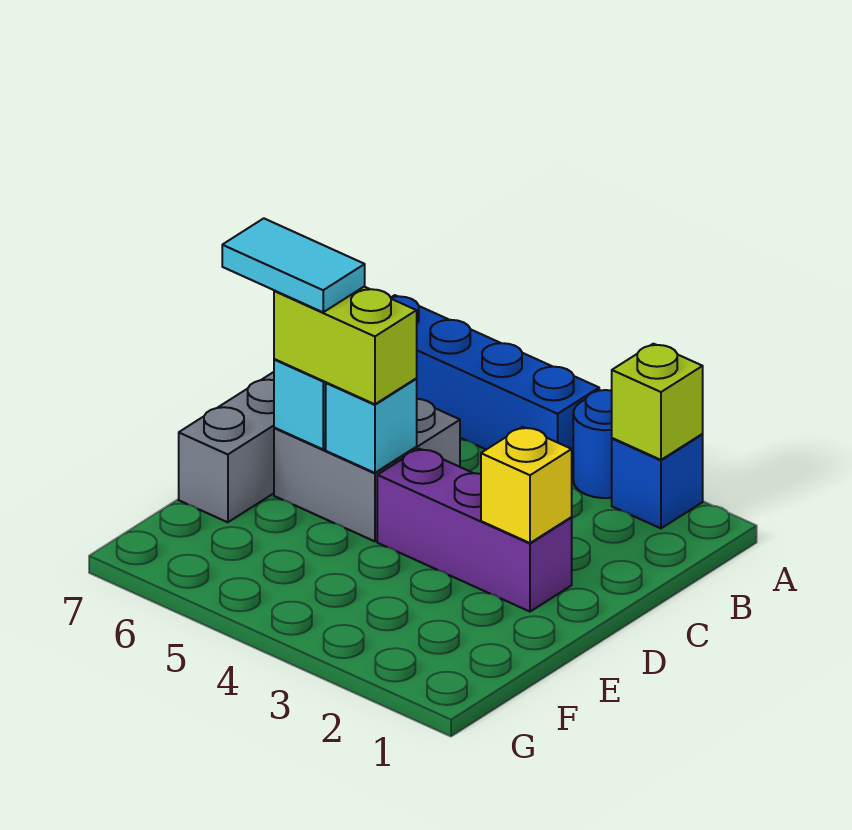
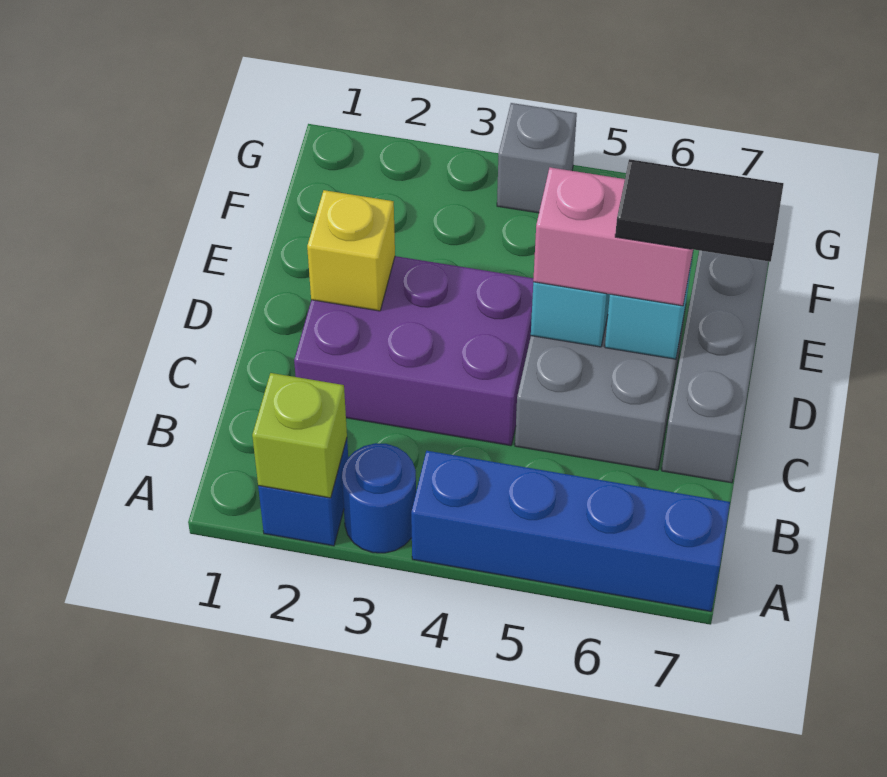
purple 1x3 brick [377,449,572,612] -> purple 2x3 brick [294,256,534,446]
lime 1x2 brick [274,287,417,404] -> pink 1x2 brick [533,167,693,306]
cyan 1x2 tile [222,218,365,312] -> black 1x2 tile [615,159,784,262]
none -> grey 1x1 brick [497,103,577,213]

